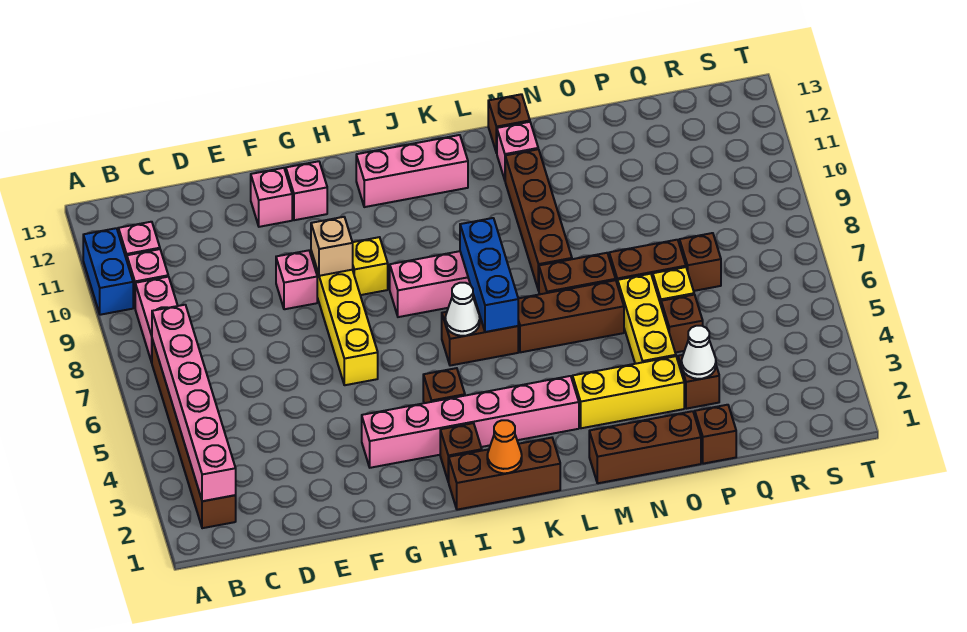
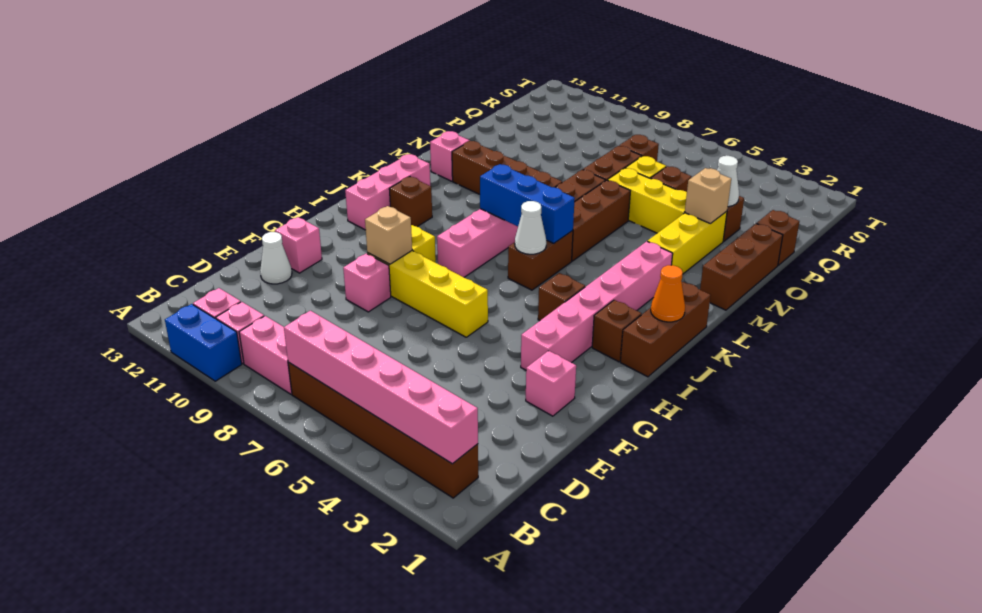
none -> white 1x1 cone [260,232,292,284]
pink 1x1 brick [286,161,327,220] -> pink 1x1 brick moved to [526,351,576,416]
brown 1x1 brick [488,94,530,153] -> brown 1x1 brick moved to [389,177,432,227]
none -> tan 1x1 brick [685,168,731,223]

